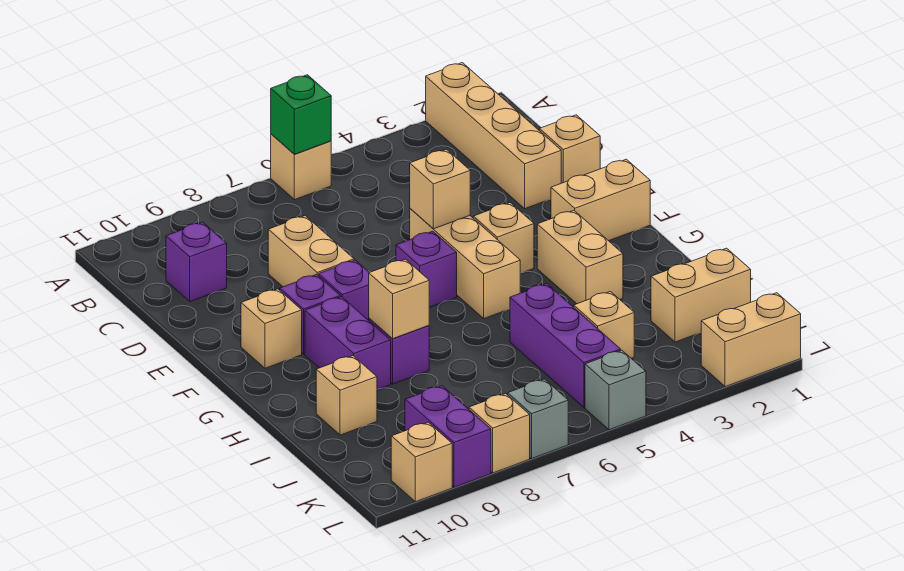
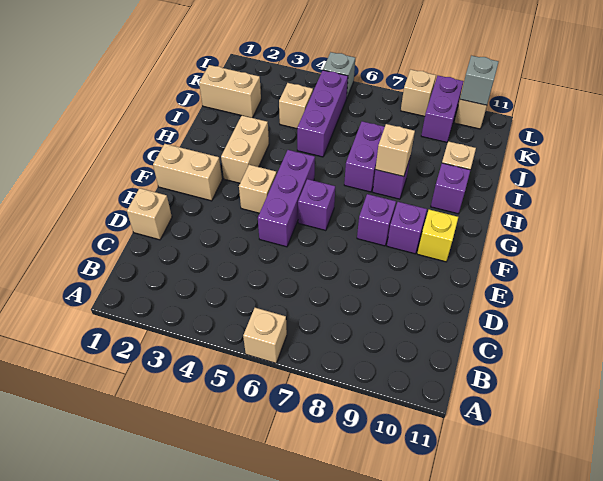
tan 1x4 brick [426,63,561,209] -> none
green 1x1 brick [271,75,331,154] -> none
purple 1x1 brick [166,222,227,302] -> purple 1x1 brick moved to [431,163,470,214]
tan 1x2 brick [268,216,354,287] -> none
tan 1x3 brick [410,209,520,318] -> purple 1x3 brick [258,150,315,247]
tan 1x1 brick [410,149,470,229] -> none
tan 1x1 brick [241,289,302,368] -> yellow 1x1 brick [417,210,458,262]
purple 1x2 brick [305,297,391,389] -> purple 1x2 brick moved to [344,121,385,192]
tan 1x2 brick [701,293,801,387] -> none
grey 1x1 brick [508,379,568,458] -> grey 1x1 brick moved to [460,56,498,105]

